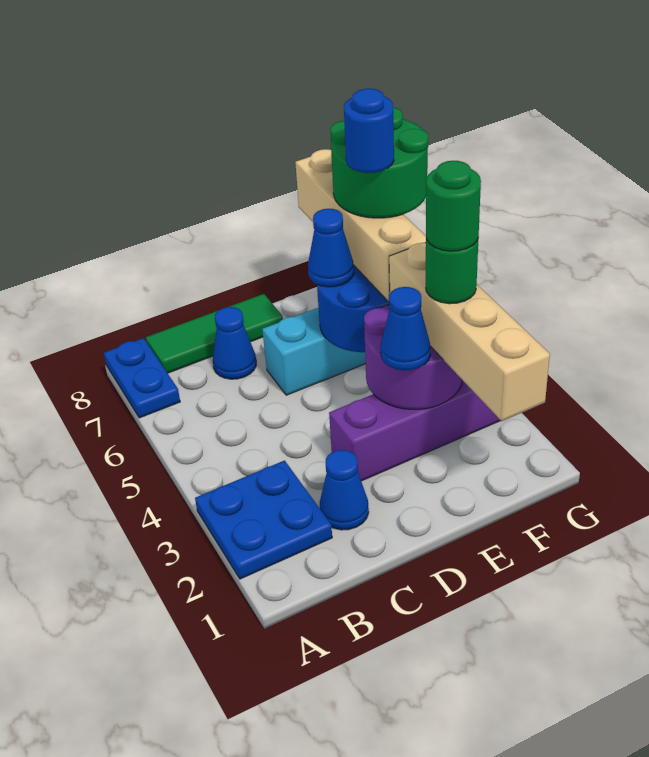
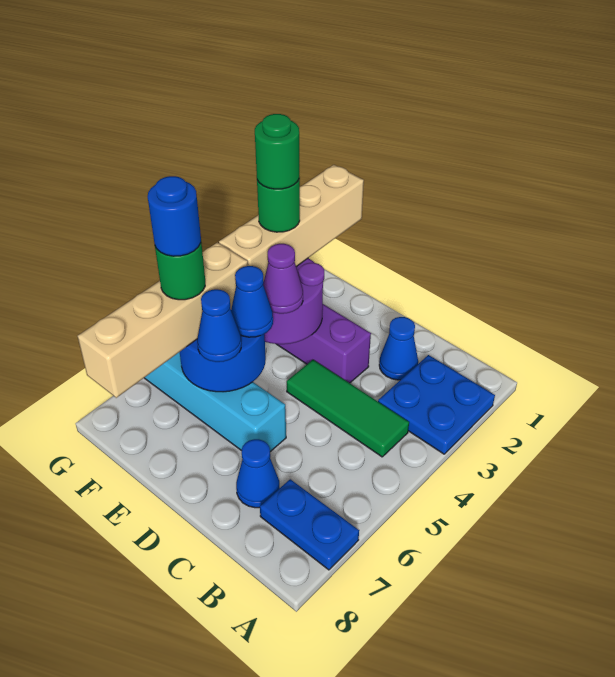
blue 1x2 plate [104,338,180,418] -> blue 1x2 plate turned to [260,479,359,570]
green 1x3 tile [146,294,283,373] -> green 1x3 tile moved to [287,360,409,457]
blue 1x1 cone [381,287,430,371] -> blue 1x1 cone moved to [231,266,273,337]
none -> purple 1x1 cone [263,244,303,314]
green 2x2 round brick [330,107,428,218] -> green 1x1 round brick [155,243,205,300]

